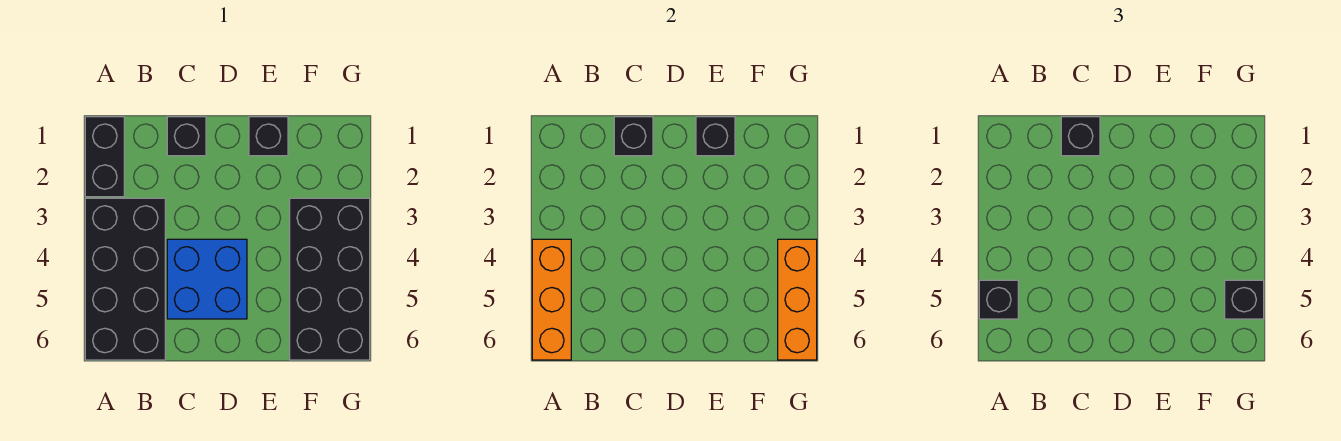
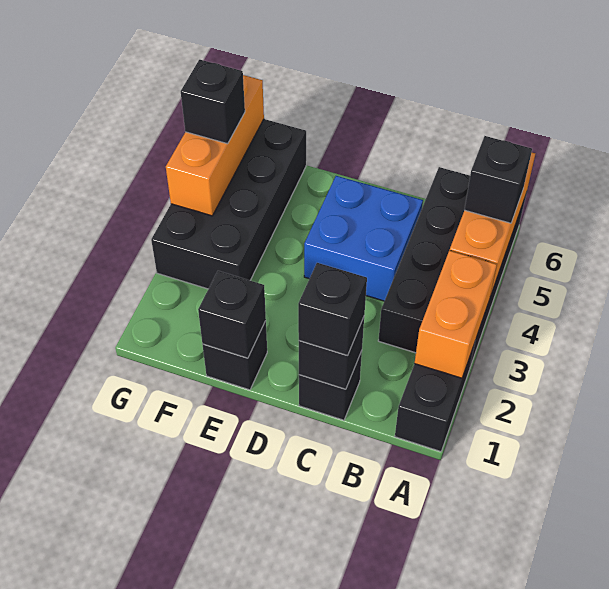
none -> orange 1x2 brick [415,250,497,378]

